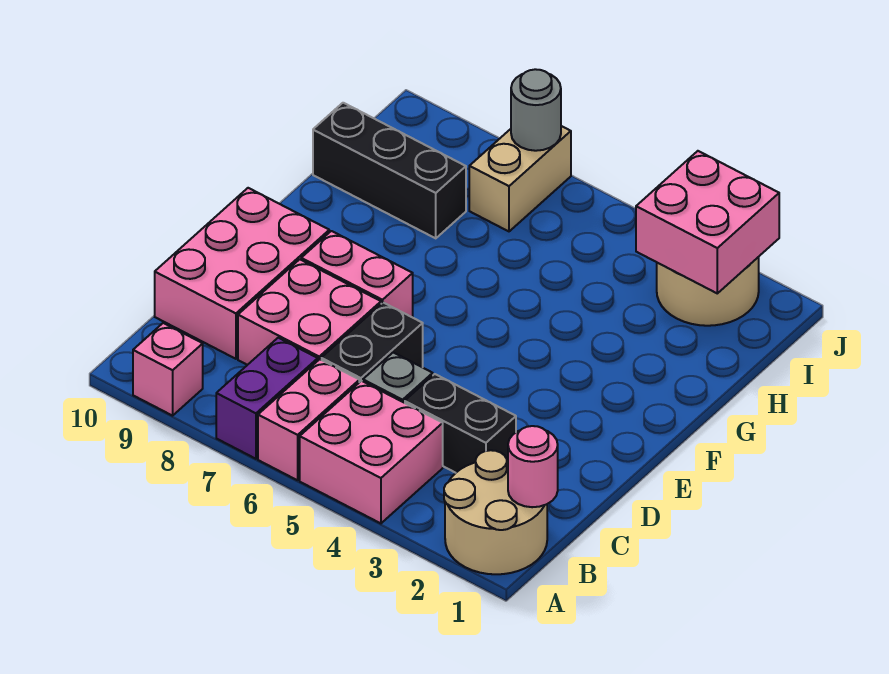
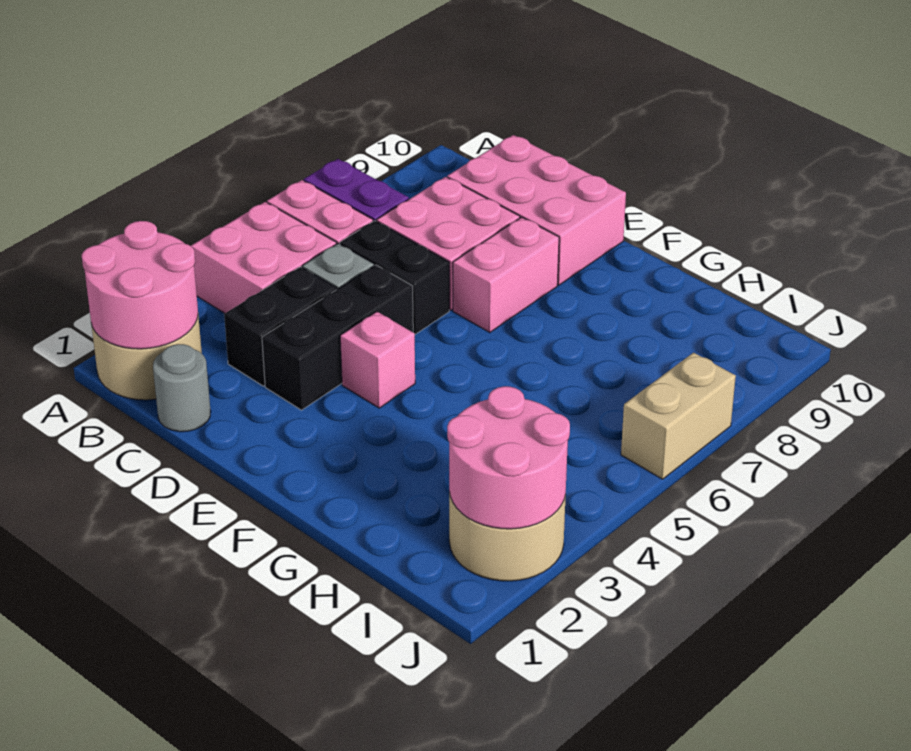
pink 1x1 brick [133,323,203,416] -> pink 1x1 brick moved to [340,312,415,408]
pink 1x1 round brick [508,426,558,507] -> pink 2x2 round brick [82,221,198,349]
black 1x3 brick [313,103,466,238] -> black 1x3 brick moved to [262,265,413,410]
pink 2x2 brick [636,151,779,293] -> pink 2x2 round brick [447,386,570,529]
tan 1x2 brick [469,126,571,231] -> tan 1x2 brick turned to [621,353,736,479]
grey 1x1 round brick [511,69,561,151] -> grey 1x1 round brick moved to [153,344,211,432]

